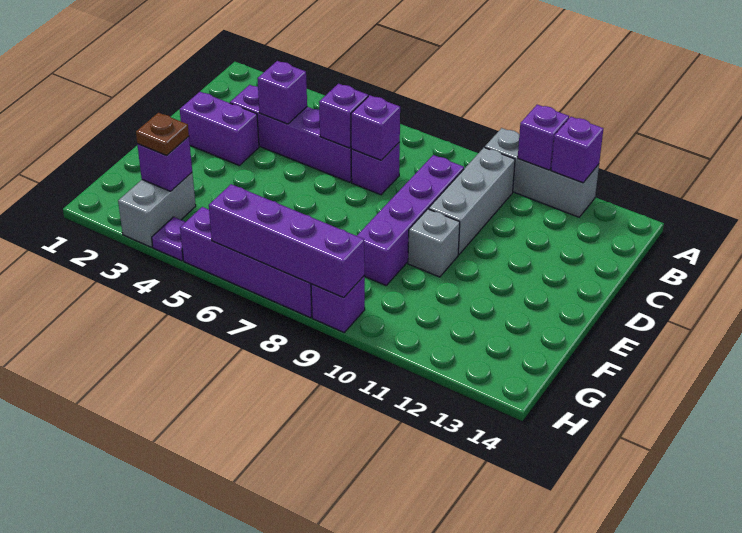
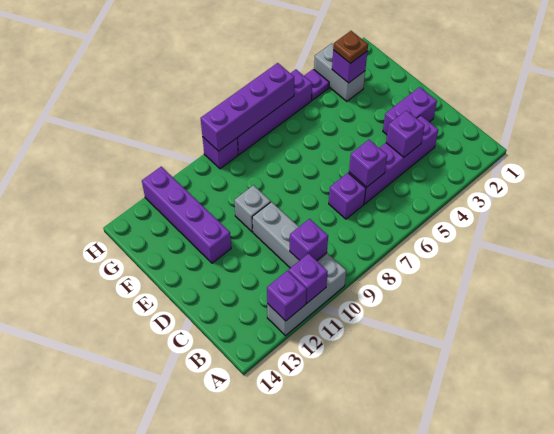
purple 1x1 brick [351,95,400,160] -> purple 1x1 brick moved to [290,219,328,261]
purple 1x4 brick [357,155,464,285] -> purple 1x4 brick moved to [142,167,231,263]

